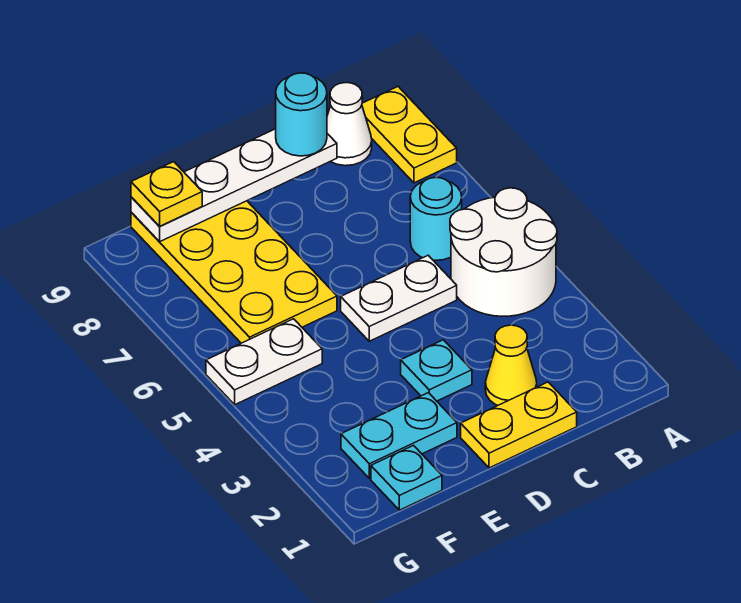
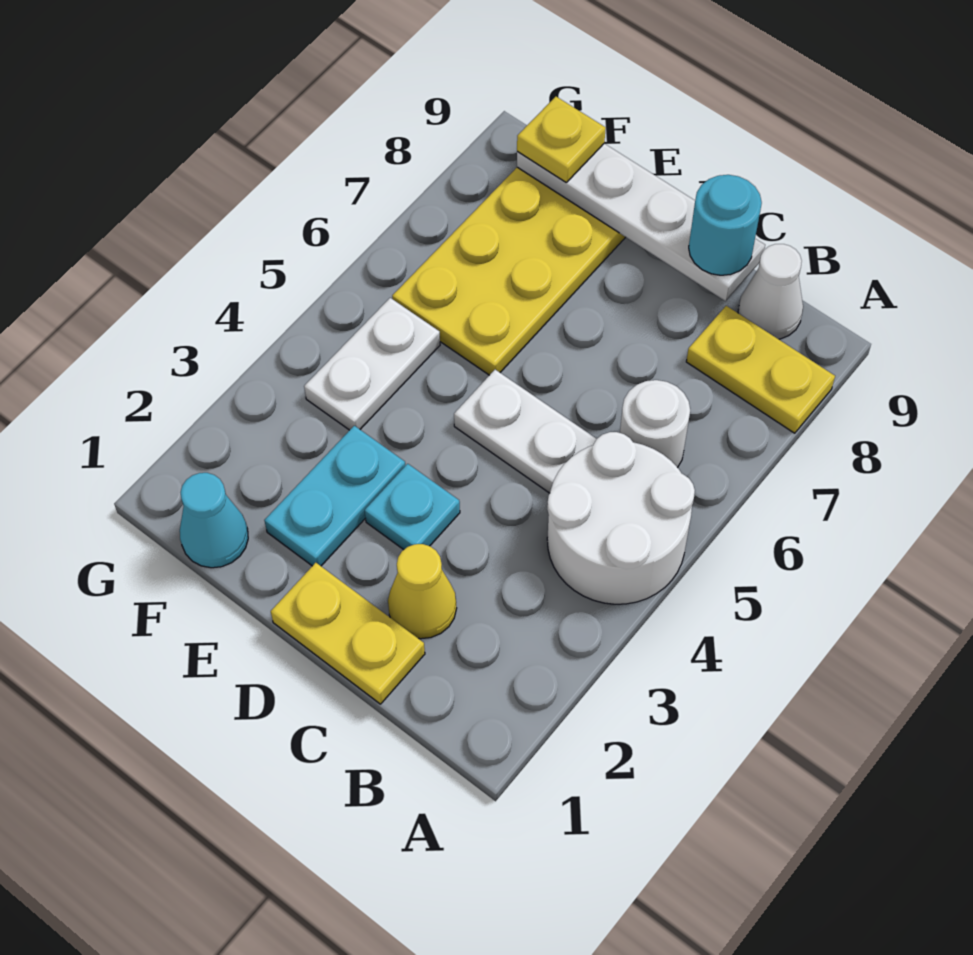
yellow 1x2 plate [362,87,457,183] -> yellow 1x2 plate turned to [686,306,835,433]
cyan 1x1 round brick [410,178,462,260] -> white 1x1 round brick [620,380,690,468]
cyan 1x2 plate [341,393,457,479] -> cyan 1x2 plate turned to [264,426,405,566]
cyan 1x1 plate [371,445,442,510] -> cyan 1x1 cone [180,473,248,568]
white 1x2 plate [206,319,322,405] -> white 1x2 plate turned to [304,298,440,430]

